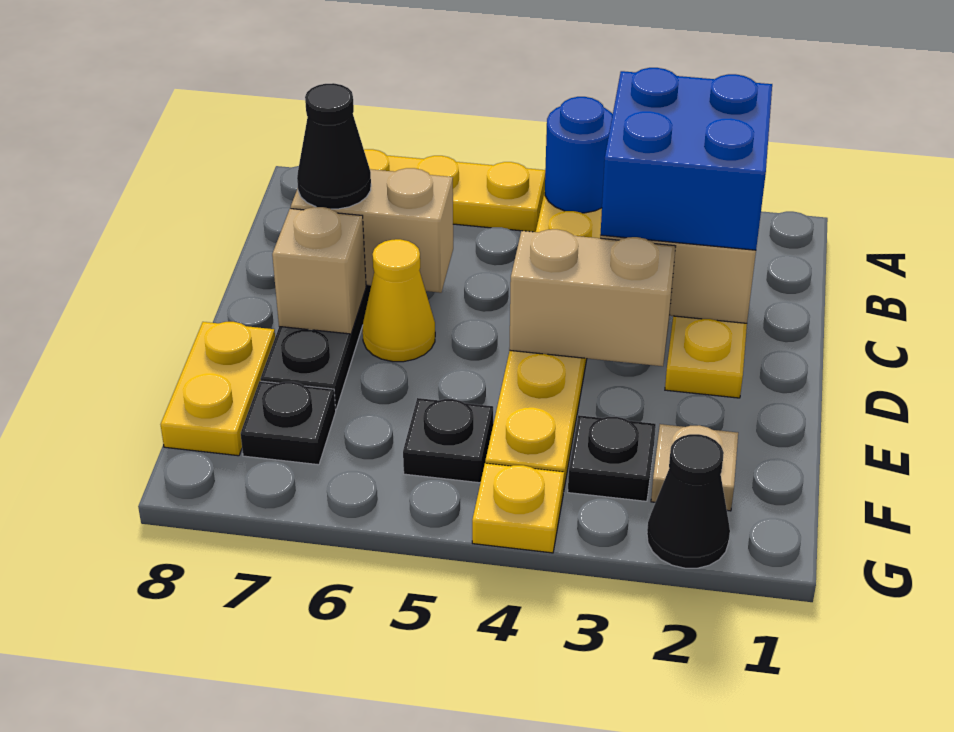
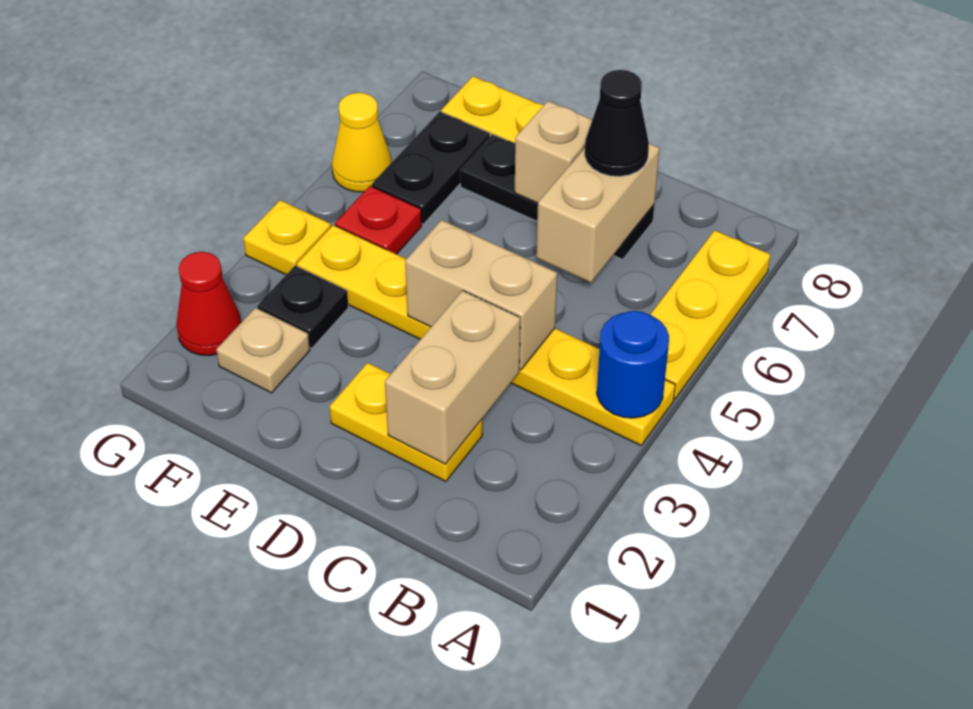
blue 2x2 brick [600,68,772,250] -> none
tan 1x2 brick [509,229,676,366] -> tan 1x2 brick turned to [405,220,557,370]
yellow 1x1 cone [363,239,435,362] -> yellow 1x1 cone moved to [332,93,392,192]
black 1x1 plate [403,398,493,483] -> red 1x1 plate [335,186,422,254]
black 1x1 plate [241,381,336,465] -> black 1x2 plate [372,112,490,224]
black 1x1 cone [647,434,730,568] -> red 1x1 cone [176,252,241,356]

